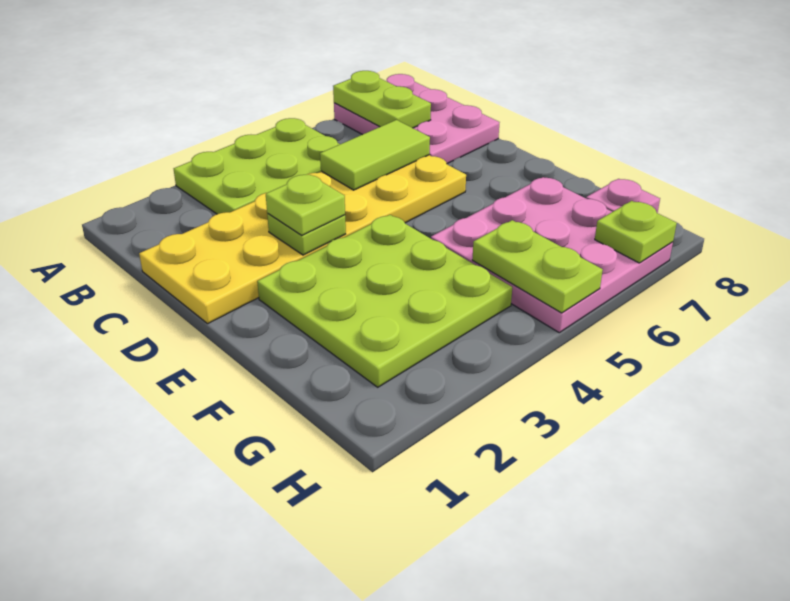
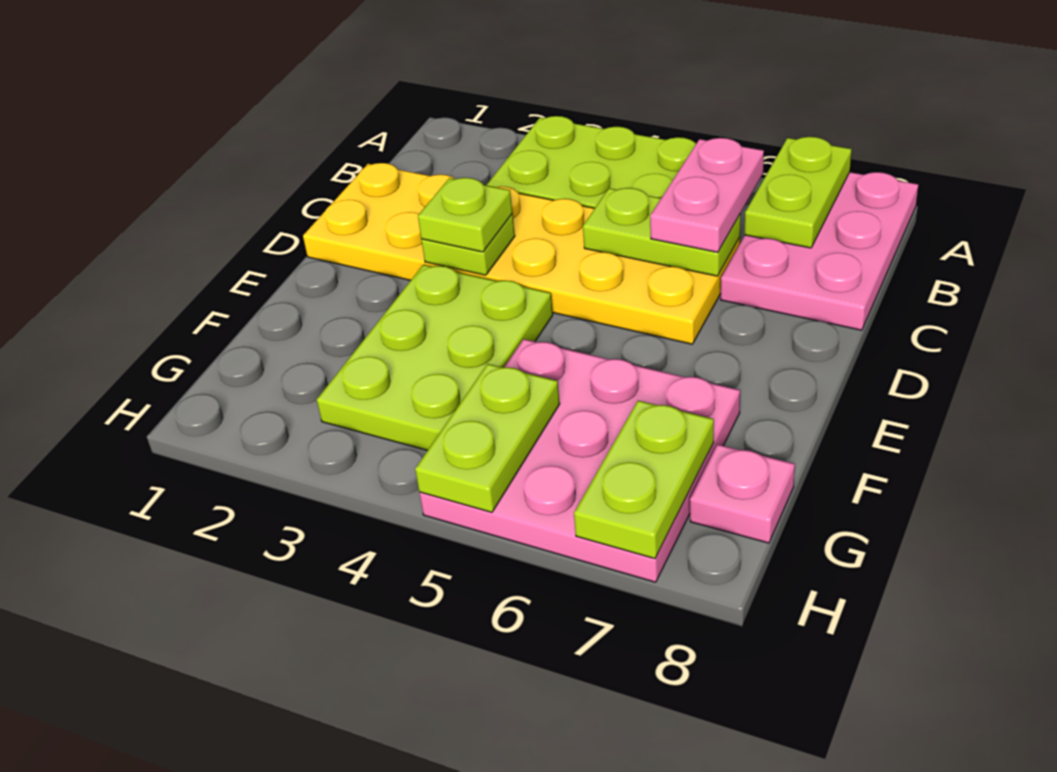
none -> pink 1x2 plate [650,138,764,252]
lime 1x2 tile [320,120,430,190] -> lime 1x2 plate [583,188,741,276]
lime 3x3 plate [257,215,512,387] -> lime 2x3 plate [317,265,553,451]
lime 1x1 plate [595,201,677,263] -> lime 1x2 plate [574,401,714,559]

